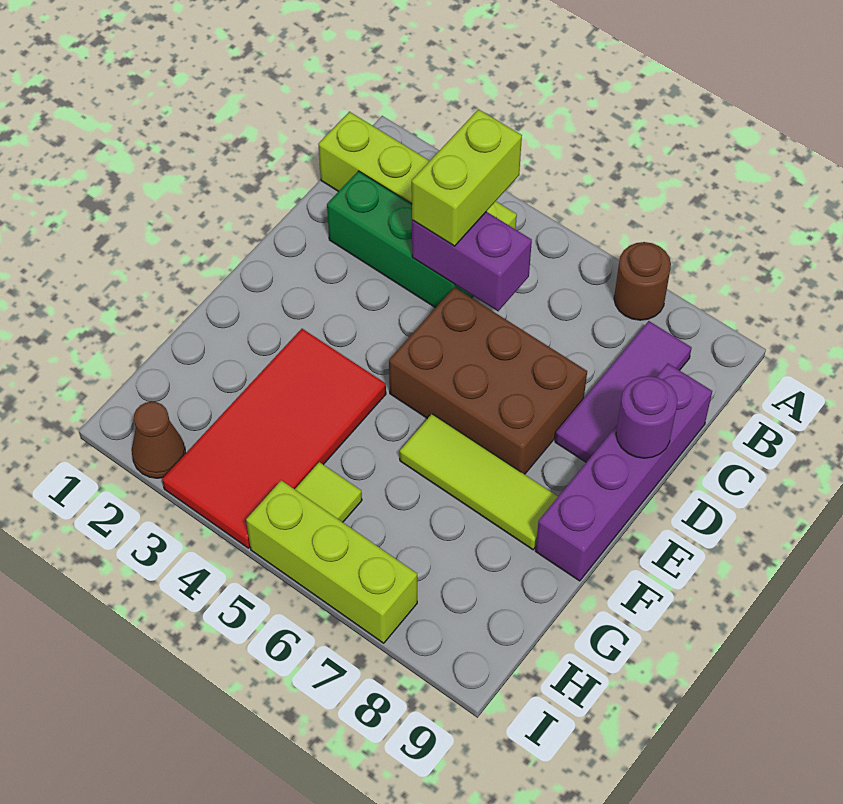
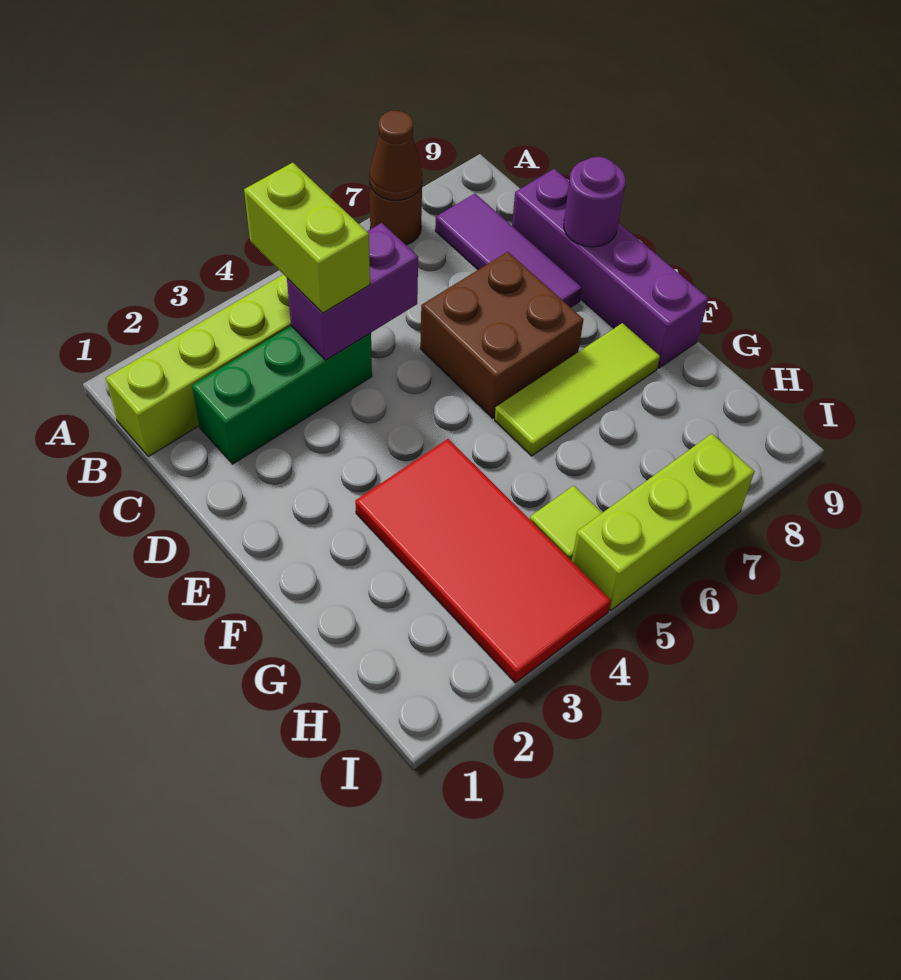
brown 2x3 brick [389,287,587,474] -> brown 2x2 brick [420,252,583,418]
brown 1x1 cone [132,402,186,478] -> brown 1x1 cone moved to [369,111,422,200]

